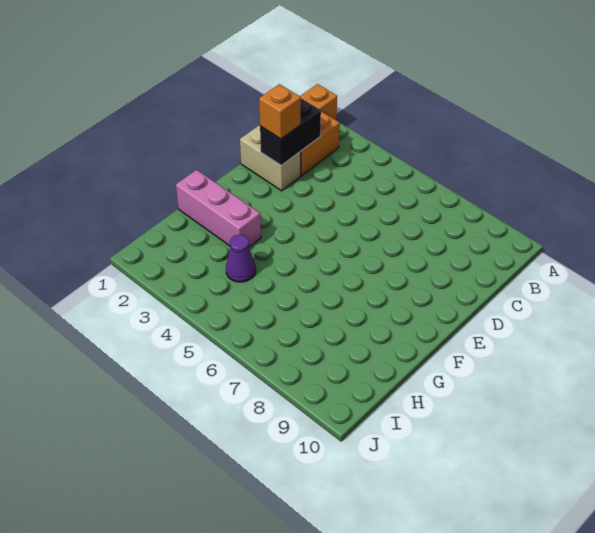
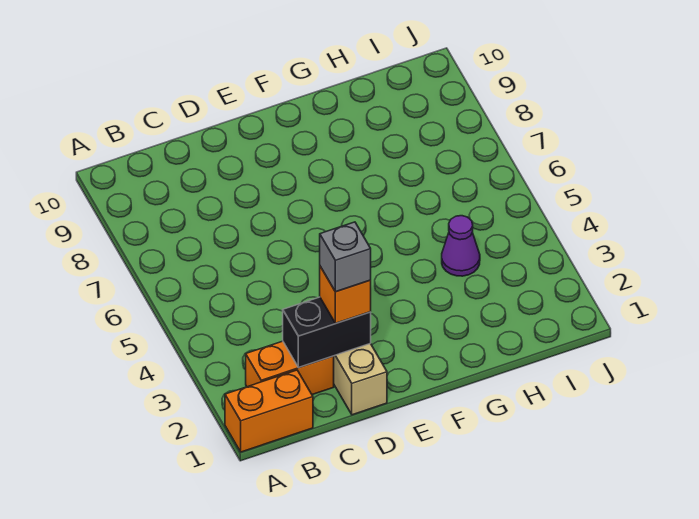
none -> grey 1x1 brick [320,222,371,292]
pink 1x3 brick [176,170,261,247] -> none

